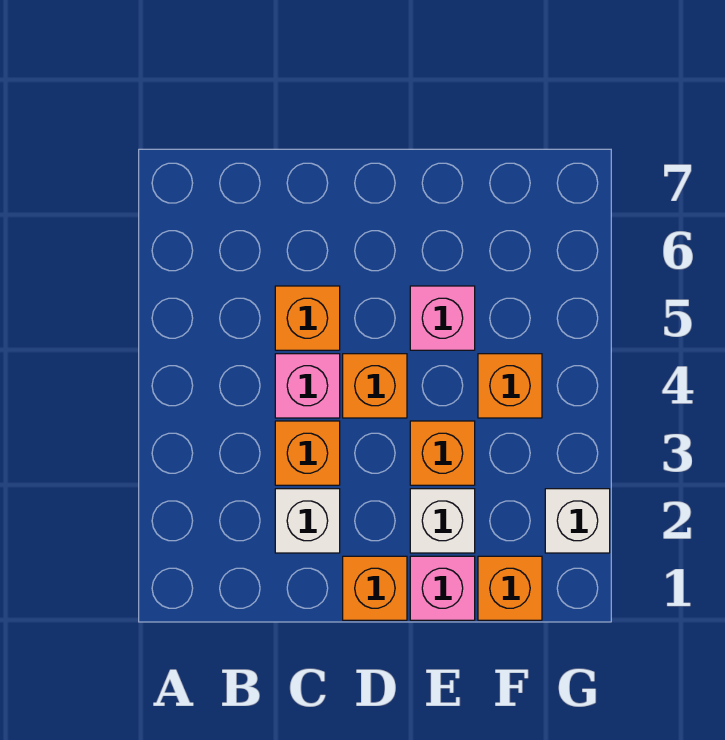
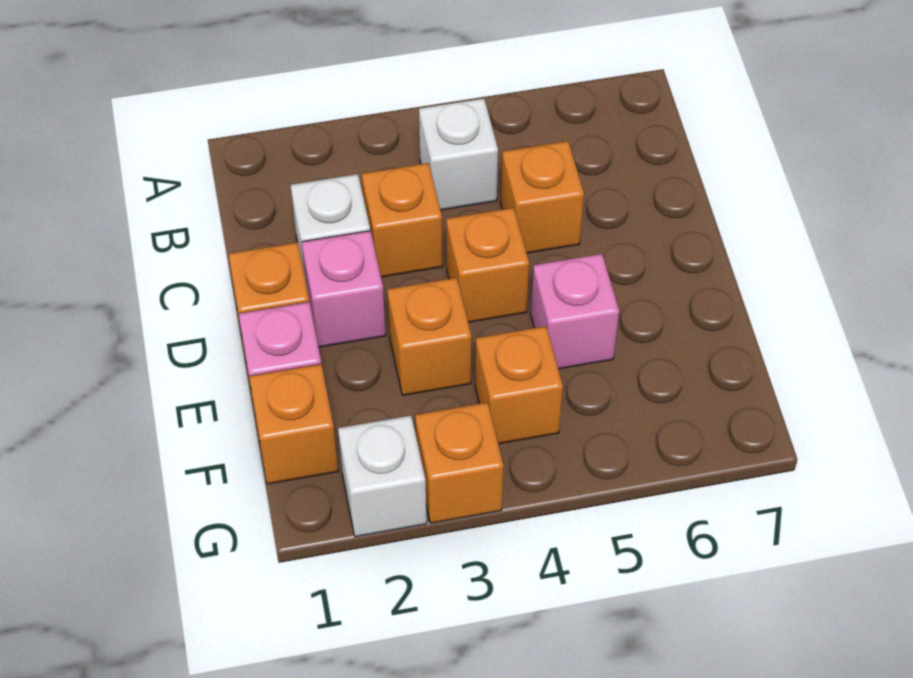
pink 1x1 brick [275,354,340,418] -> pink 1x1 brick moved to [302,231,386,347]
white 1x1 brick [410,489,475,553] -> white 1x1 brick moved to [419,98,498,210]
none -> orange 1x1 brick [415,402,504,523]

